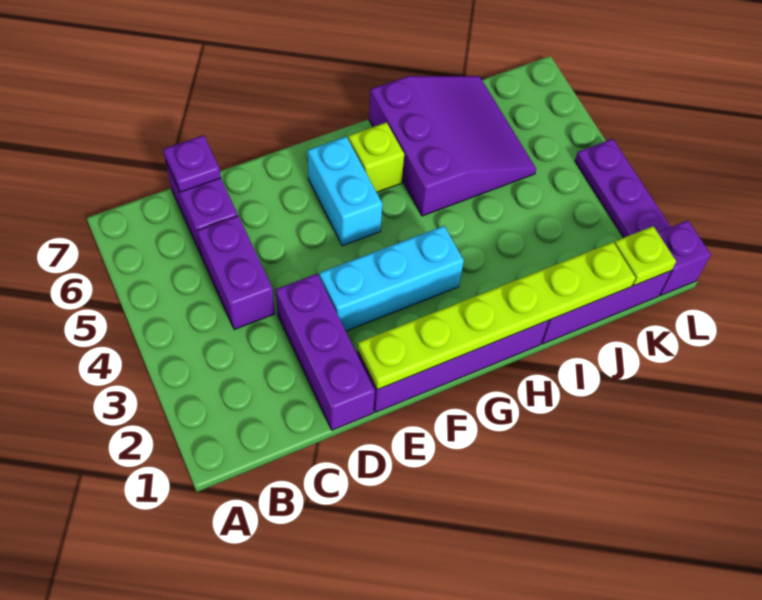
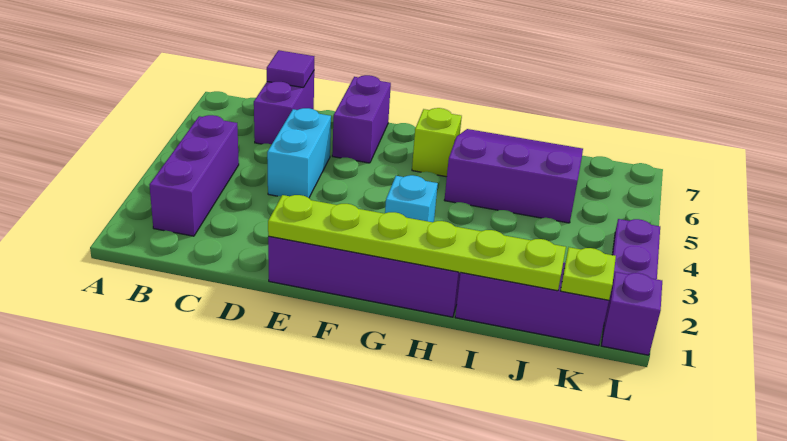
purple 1x2 brick [197,216,275,330] -> purple 1x2 brick moved to [332,75,391,163]
purple 1x1 plate [163,135,221,192] -> purple 1x1 tile [267,50,314,88]
purple 1x3 brick [276,274,375,430] -> purple 1x3 brick moved to [150,115,239,236]
cyan 1x3 brick [319,226,464,331] -> cyan 1x1 brick [385,175,438,222]
cyan 1x2 brick [308,137,382,246] -> cyan 1x2 brick moved to [267,108,331,198]
purple 3x3 slope [369,76,536,216] -> purple 3x3 slope turned to [445,129,583,223]

